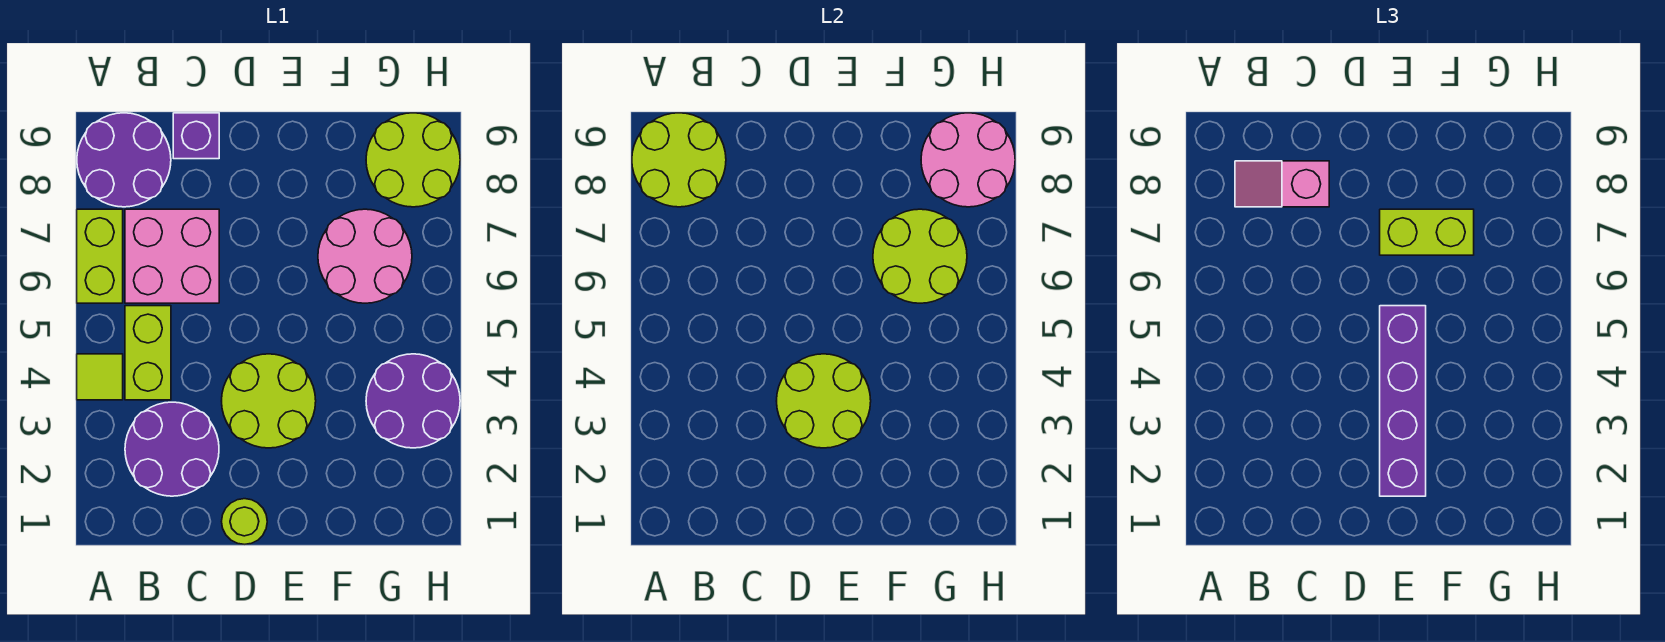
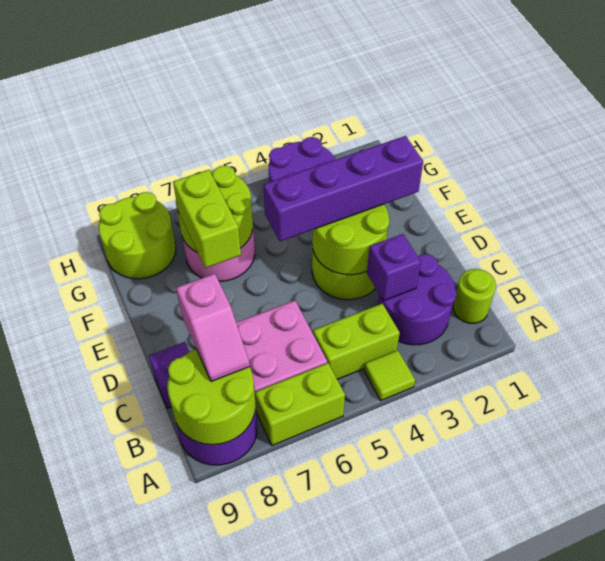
none -> purple 1x1 brick [367,234,421,301]
lime 1x1 round brick [222,499,267,544] -> lime 1x1 round brick moved to [453,269,496,323]
pink 2x2 round brick [921,113,1015,207] -> none

